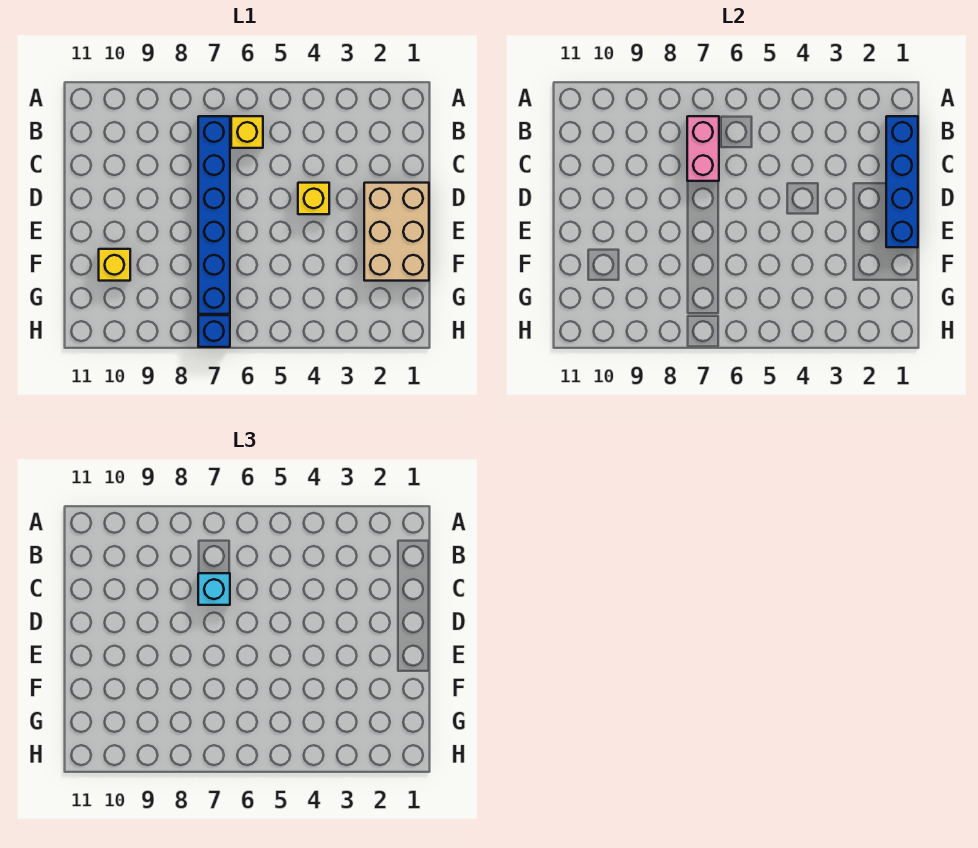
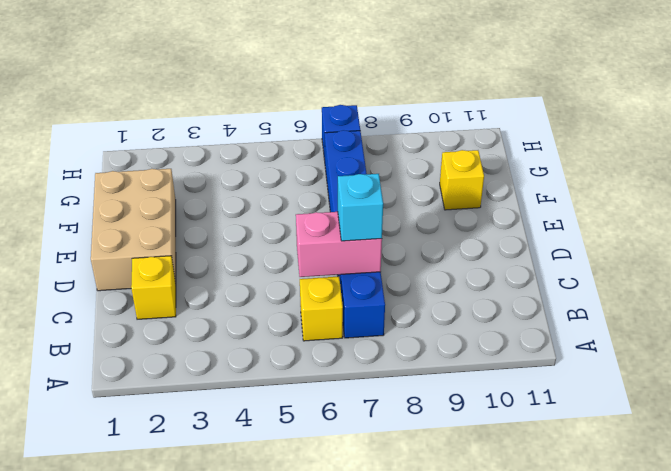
blue 1x4 brick [886,116,918,247] -> none
pink 1x2 brick [687,116,719,181] -> pink 1x2 brick turned to [296,212,382,277]
yellow 1x1 brick [298,183,329,214] -> yellow 1x1 brick moved to [131,256,176,319]

